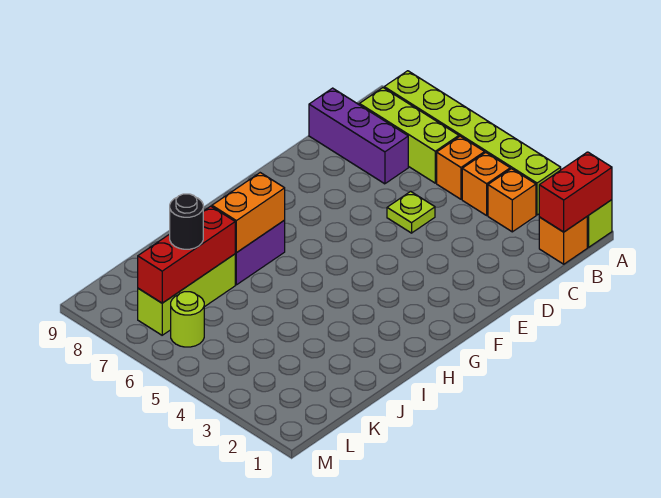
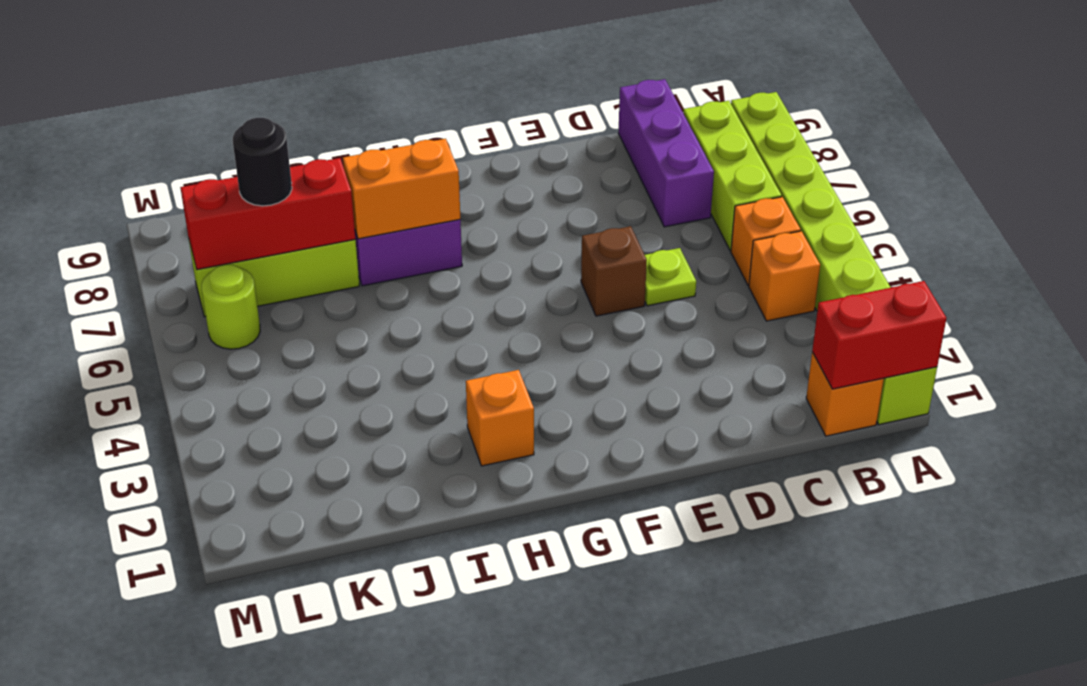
orange 1x1 brick [488,169,536,232] -> orange 1x1 brick moved to [466,370,534,466]
none -> brown 1x1 brick [581,226,647,316]

